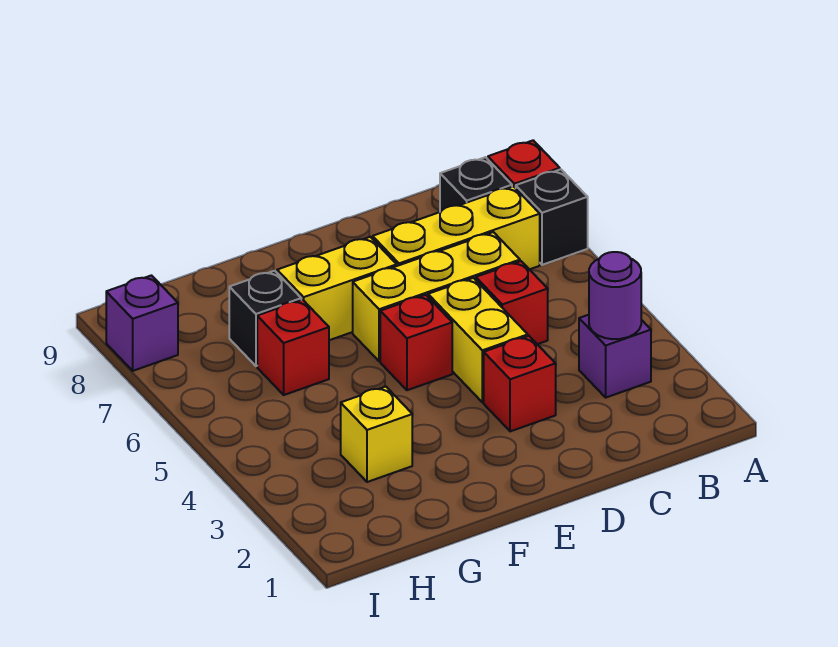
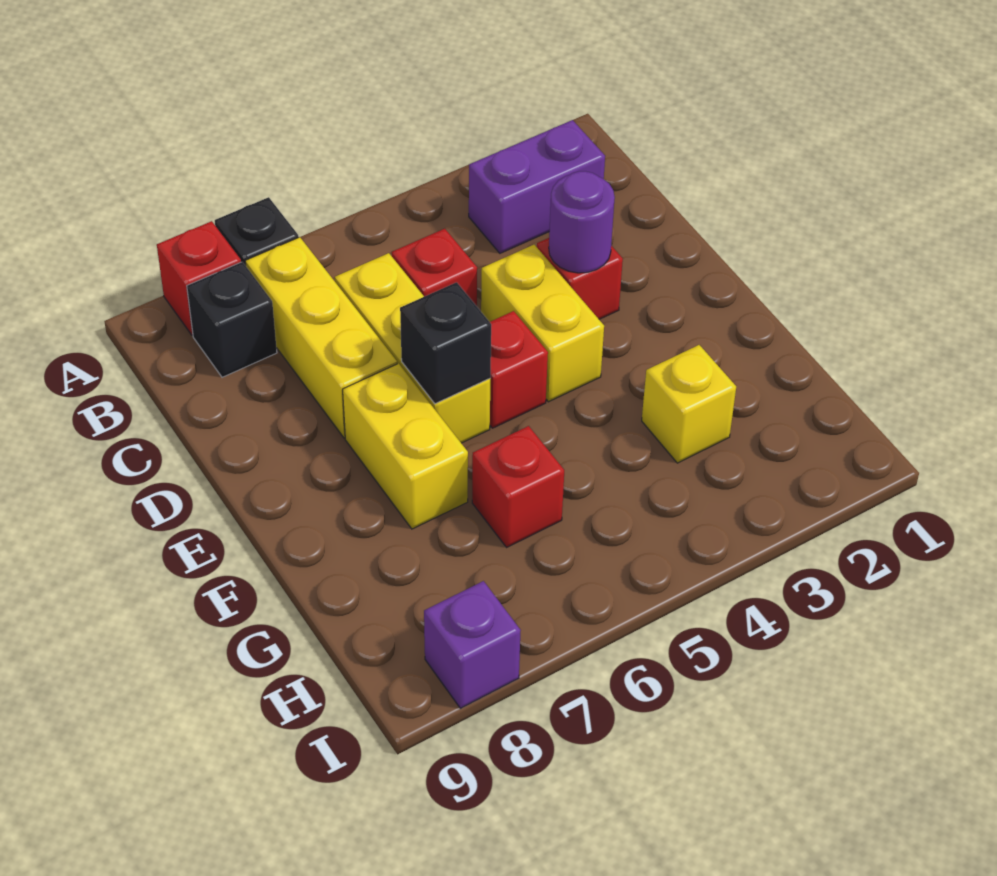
purple 1x1 brick [579,315,651,397] -> purple 1x2 brick [469,120,605,253]
purple 1x1 round brick [589,252,641,339] -> purple 1x1 round brick moved to [549,171,615,273]
yellow 1x2 brick [428,278,528,402] -> yellow 1x2 brick turned to [481,245,604,402]
black 1x1 brick [229,271,301,366] -> black 1x1 brick moved to [400,282,491,404]

